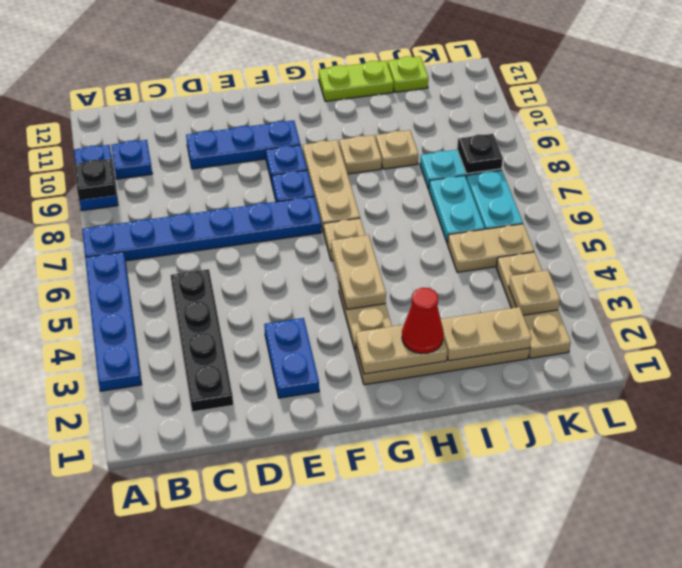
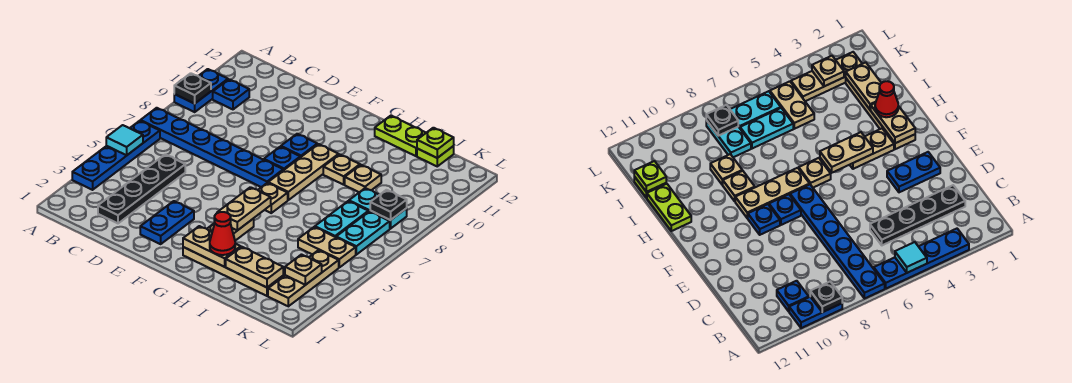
none -> cyan 1x1 tile [106,125,143,155]
blue 1x3 plate [186,120,300,169] -> none
none -> lime 1x1 plate [417,128,454,158]

